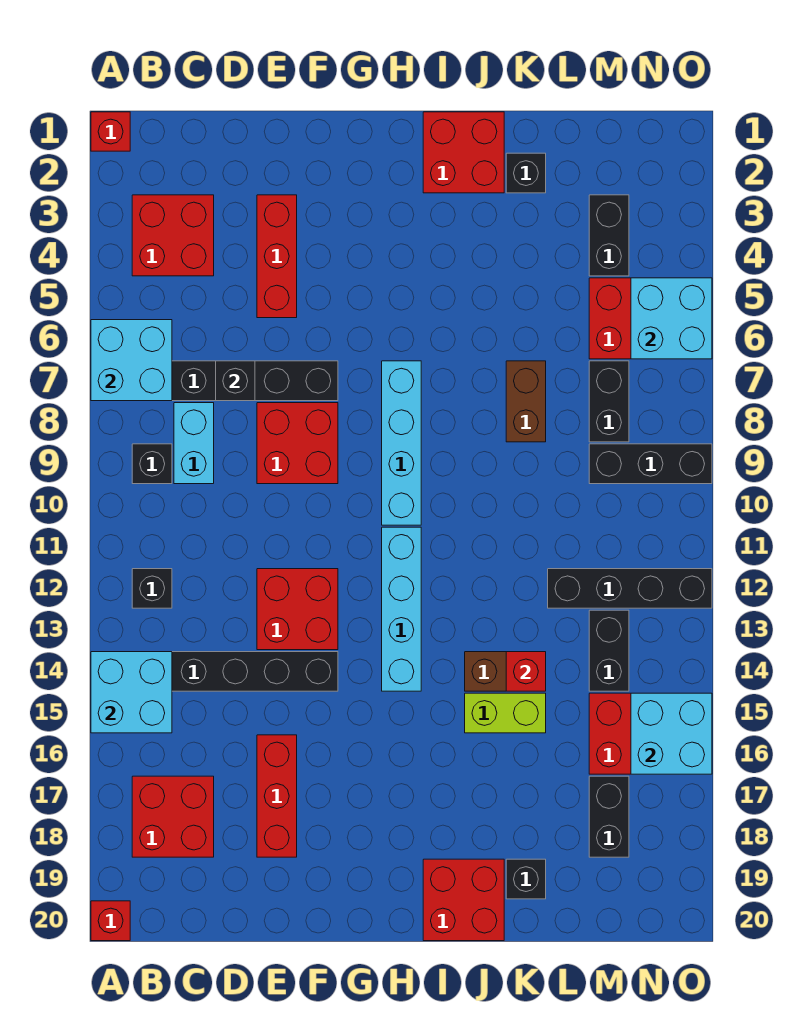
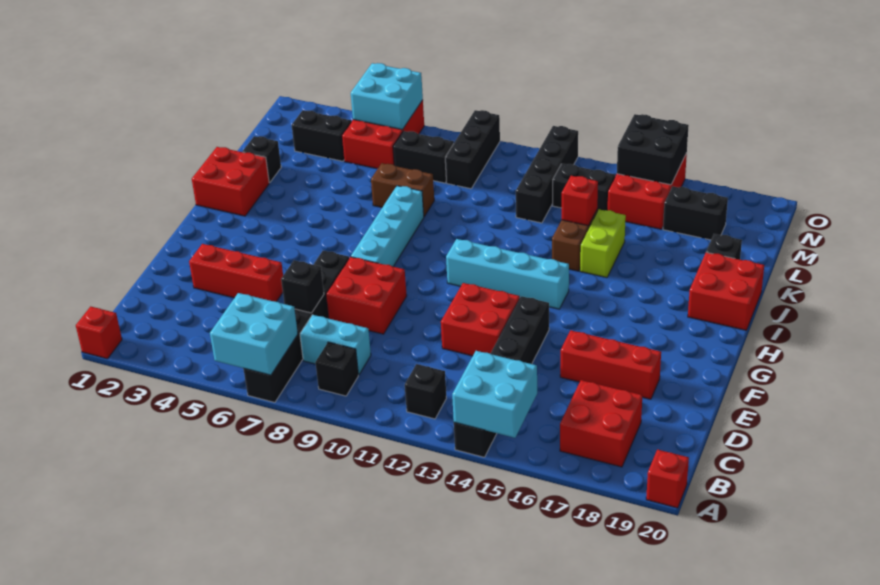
red 2x2 brick [132,195,214,276] -> none
cyan 1x4 brick [382,361,421,525] -> cyan 1x4 brick turned to [351,186,424,266]
cyan 2x2 brick [631,693,712,774] -> black 2x2 brick [617,114,689,185]

